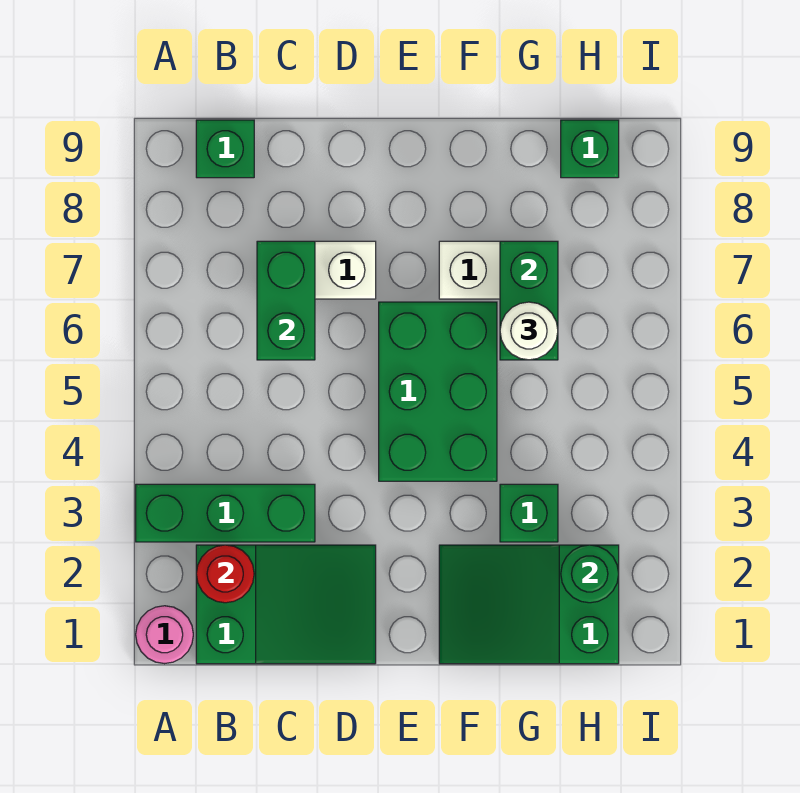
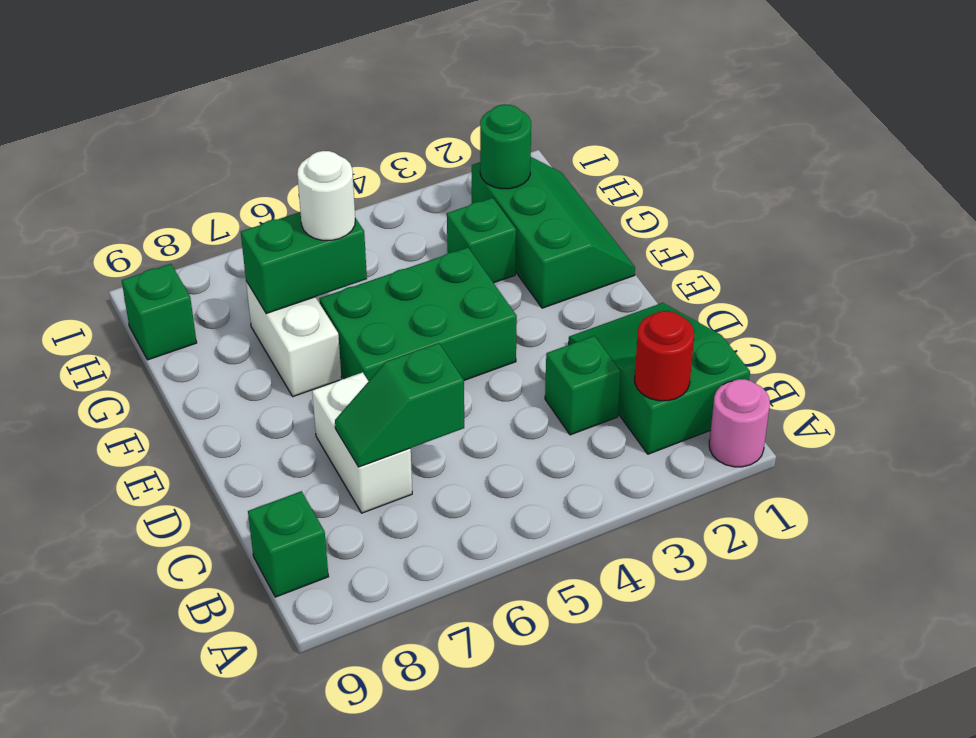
green 1x3 brick [136,484,315,542] -> green 1x1 brick [545,336,621,435]
green 1x2 brick [257,241,315,360] -> green 1x2 slope [335,343,464,467]
green 2x3 slope [439,545,619,664] -> green 2x3 slope turned to [472,157,635,308]

